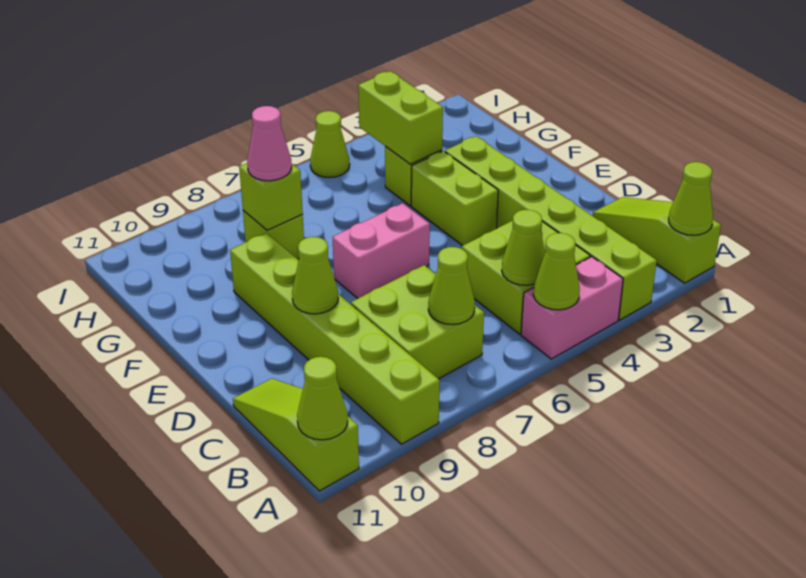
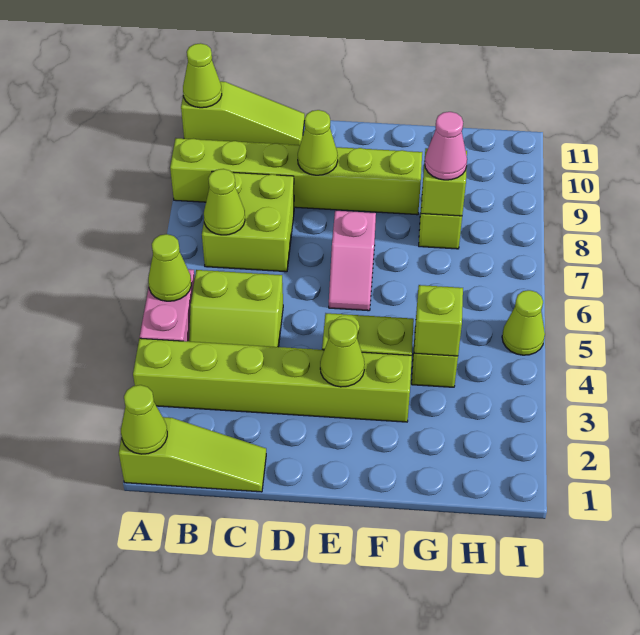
lime 2x2 brick [462,221,590,334] -> lime 2x2 slope [189,270,283,347]
lime 1x1 cone [502,210,545,285] -> lime 1x1 cone moved to [320,319,365,387]
pink 1x2 brick [333,203,430,299] -> pink 1x2 slope [329,211,376,311]
lime 1x2 brick [358,71,443,164] -> lime 1x1 brick [414,285,463,356]

